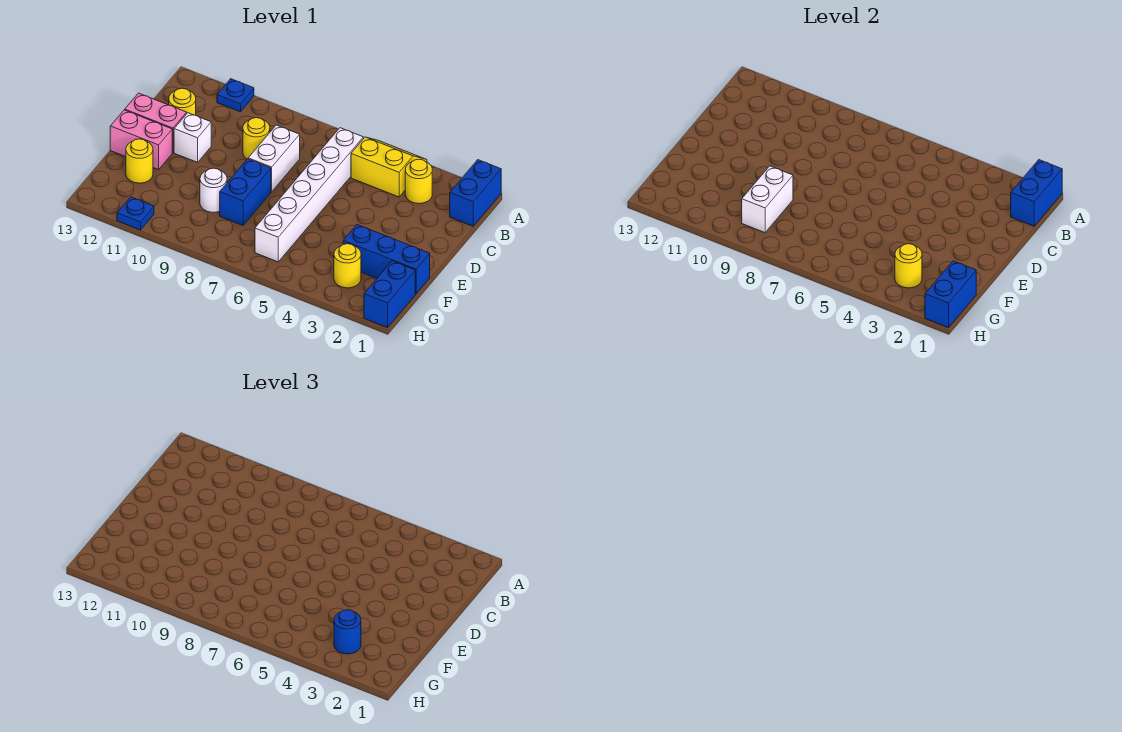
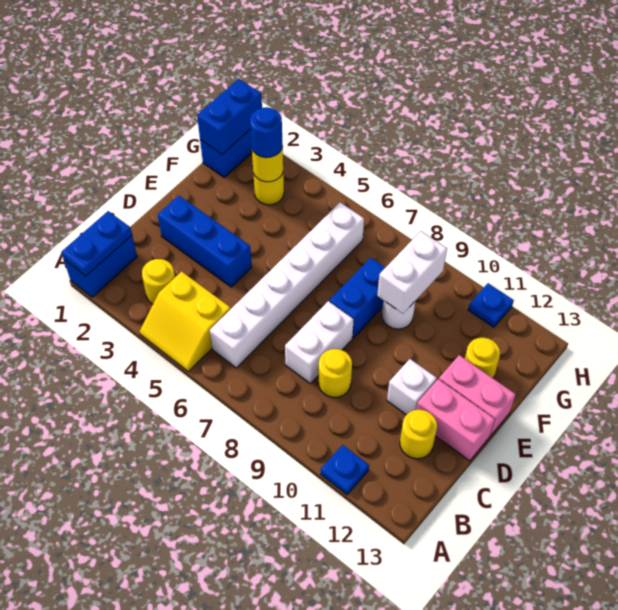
blue 1x2 brick [1011,160,1062,226] -> blue 1x2 plate [61,211,132,276]
blue 1x3 brick [343,225,430,294] -> blue 1x3 brick moved to [158,196,252,287]

